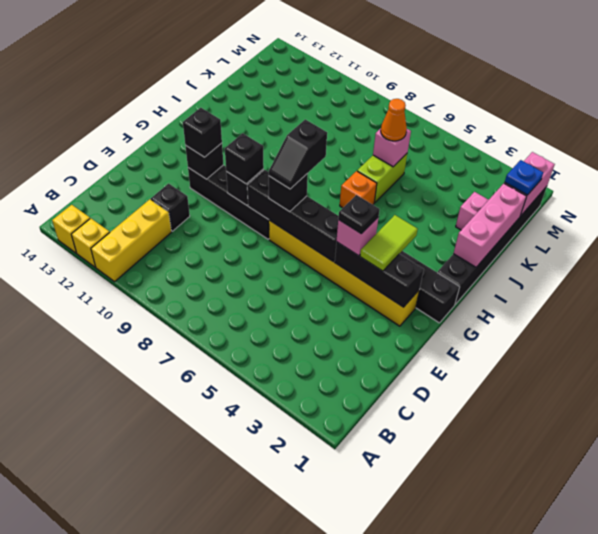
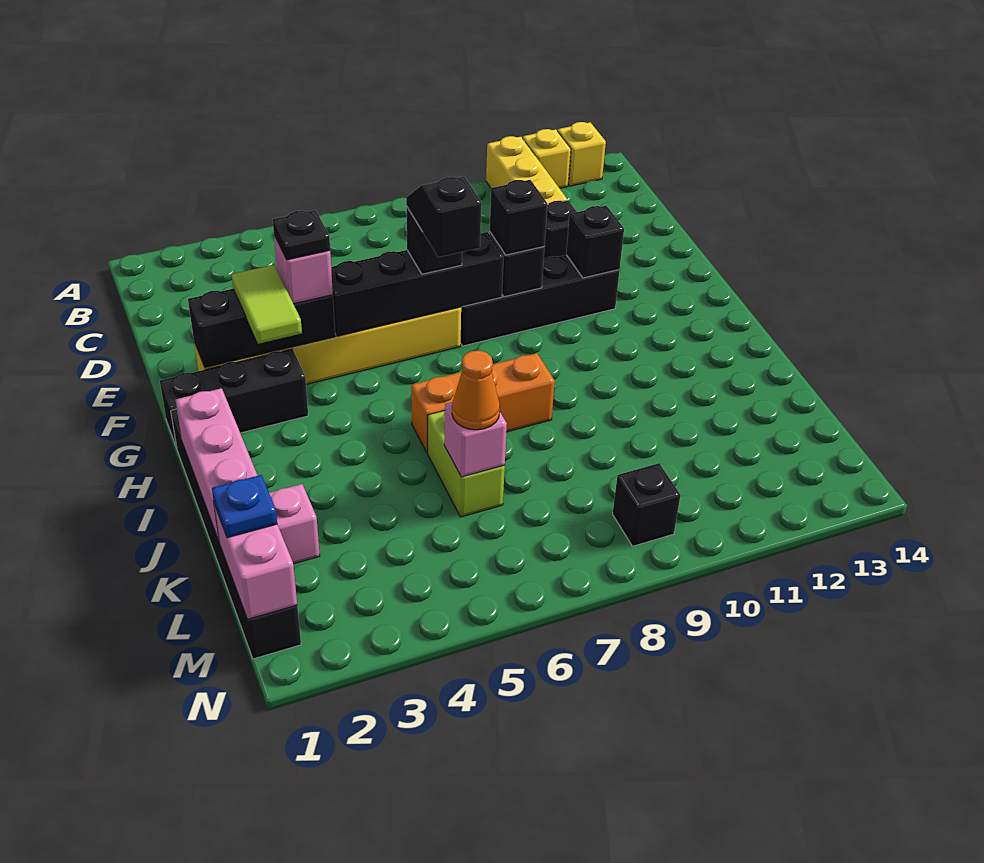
black 1x1 brick [183,108,222,157] -> black 1x1 brick moved to [613,463,680,546]
orange 1x1 brick [340,171,377,208] -> orange 1x3 brick [411,353,555,453]

